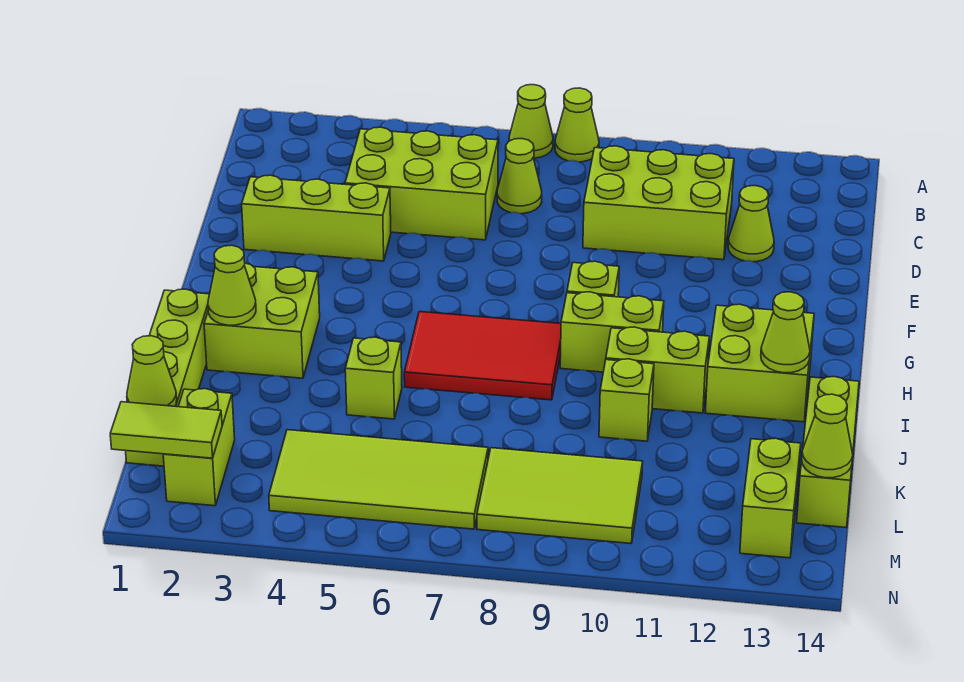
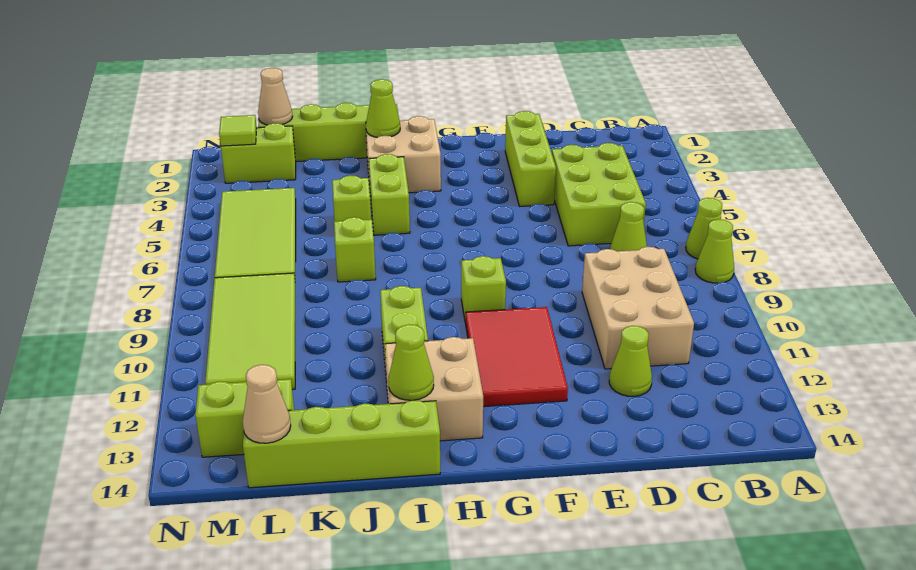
lime 2x3 brick [583,146,734,260] -> tan 2x3 brick [582,247,694,369]
lime 2x2 brick [204,263,320,378] -> tan 2x2 brick [366,116,441,193]
red 2x3 tile [404,312,561,400] -> red 2x3 tile moved to [466,307,568,407]
lime 1x2 brick [560,292,664,372] -> lime 1x2 brick moved to [369,154,410,235]
lime 2x2 brick [705,304,814,422] -> tan 2x2 brick [385,337,483,441]
lime 1x1 brick [599,359,654,441] -> lime 1x1 brick moved to [334,217,376,282]
lime 1x3 brick [797,377,859,527] -> lime 1x4 brick [243,400,440,488]
lime 1x1 cone [127,336,177,406] -> tan 1x1 cone [258,68,292,125]
lime 2x3 tile [477,448,643,543] -> lime 2x4 tile [205,273,295,390]
lime 1x1 cone [802,394,853,478] -> tan 1x1 cone [243,365,291,443]
lime 1x2 tile [110,402,222,458] -> lime 1x1 tile [219,115,257,146]

